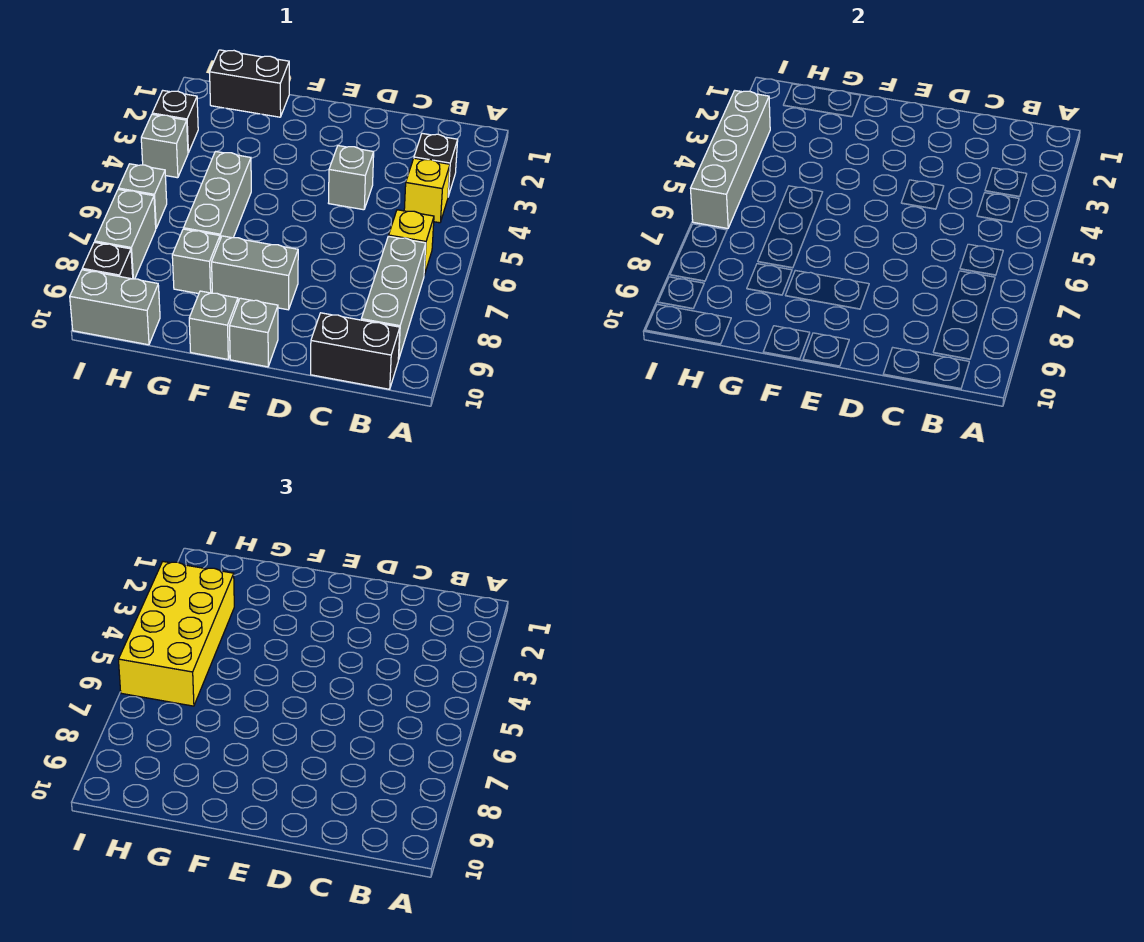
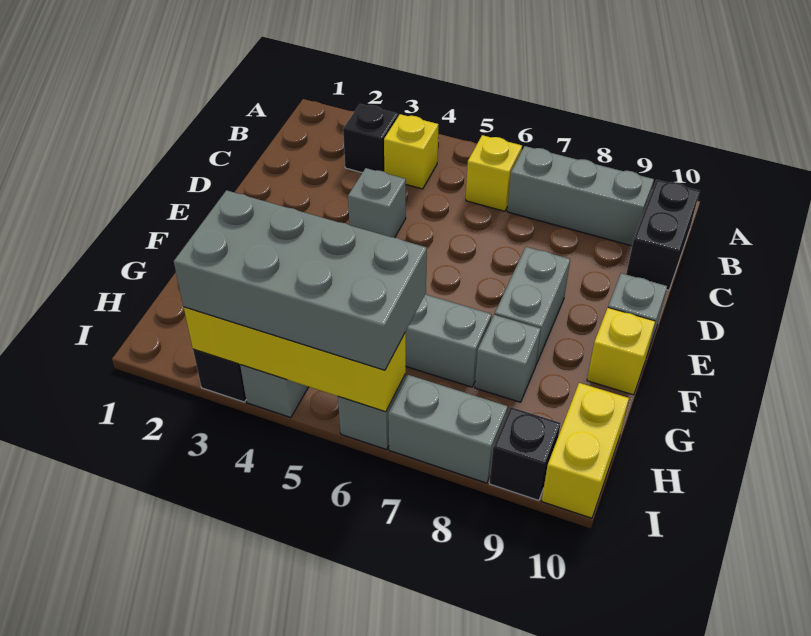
grey 1x1 brick [189,291,238,359] -> yellow 1x1 brick [587,308,655,395]
black 1x2 brick [210,50,289,117] -> none
yellow 2x4 brick [118,562,234,706] -> grey 2x4 brick [174,190,427,370]
grey 1x2 brick [70,270,160,345] -> yellow 1x2 brick [542,383,629,518]
grey 1x4 brick [690,91,770,228] -> yellow 1x4 brick [184,307,406,412]

